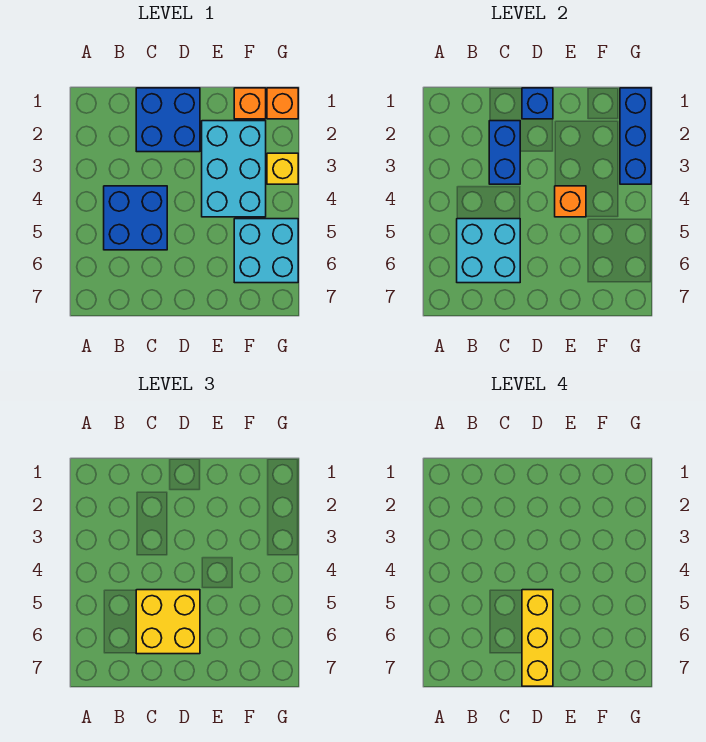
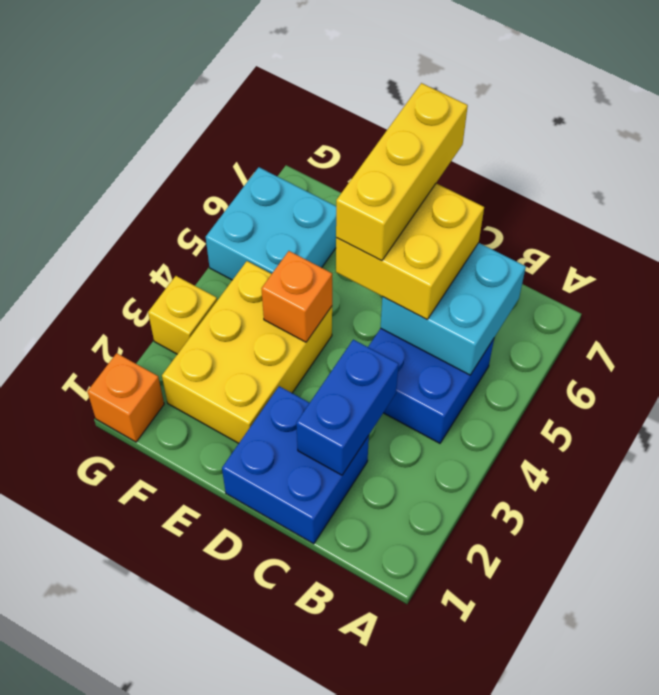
blue 1x1 brick [522,88,553,119] -> none
cyan 2x3 brick [202,121,266,217] -> yellow 2x3 brick [162,261,332,443]
orange 1x1 brick [234,88,266,119] -> none
blue 1x3 brick [620,88,651,184] -> none

